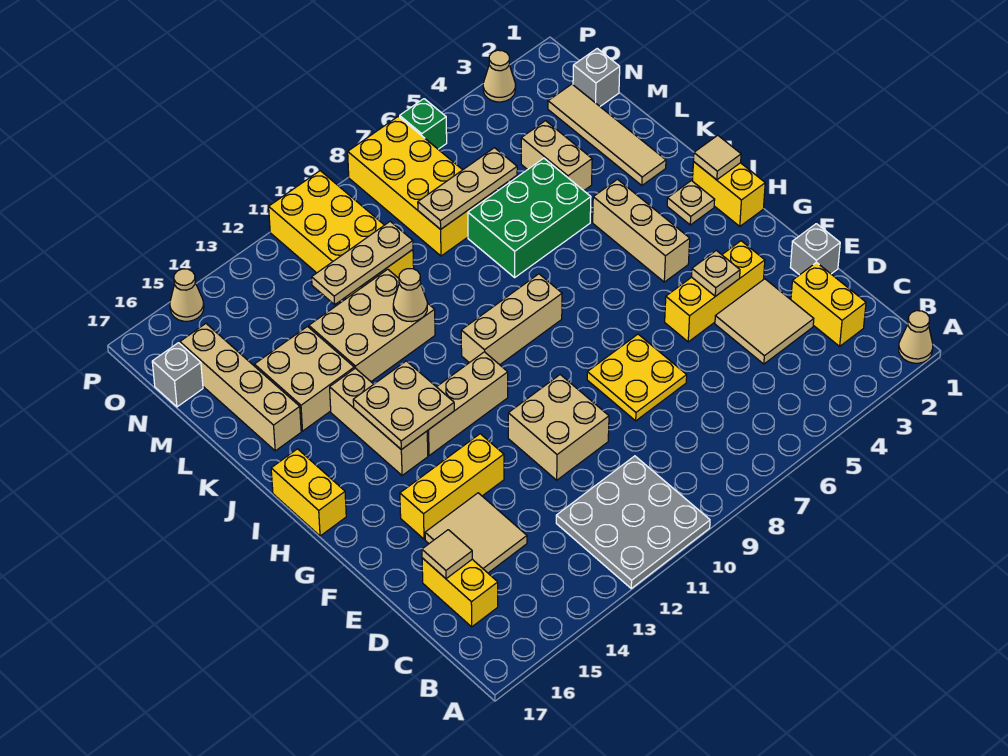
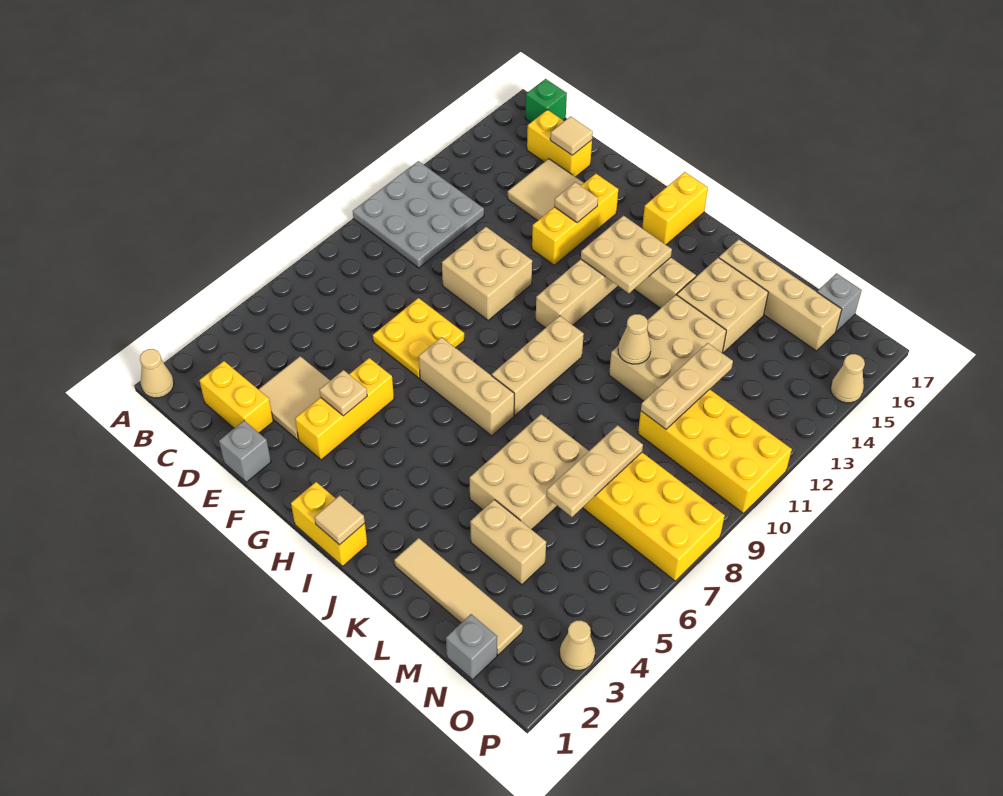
tan 1x3 brick [593,179,690,282] -> tan 1x3 brick moved to [419,337,514,436]
yellow 1x2 brick [271,449,346,536] -> yellow 1x2 brick turned to [642,172,708,245]
tan 1x1 plate [667,181,715,225] -> tan 1x1 plate moved to [554,182,598,223]
green 2x3 brick [468,158,591,277] -> tan 2x3 brick [470,414,589,530]
green 1x1 brick [400,99,447,149] -> green 1x1 brick moved to [525,79,567,123]

